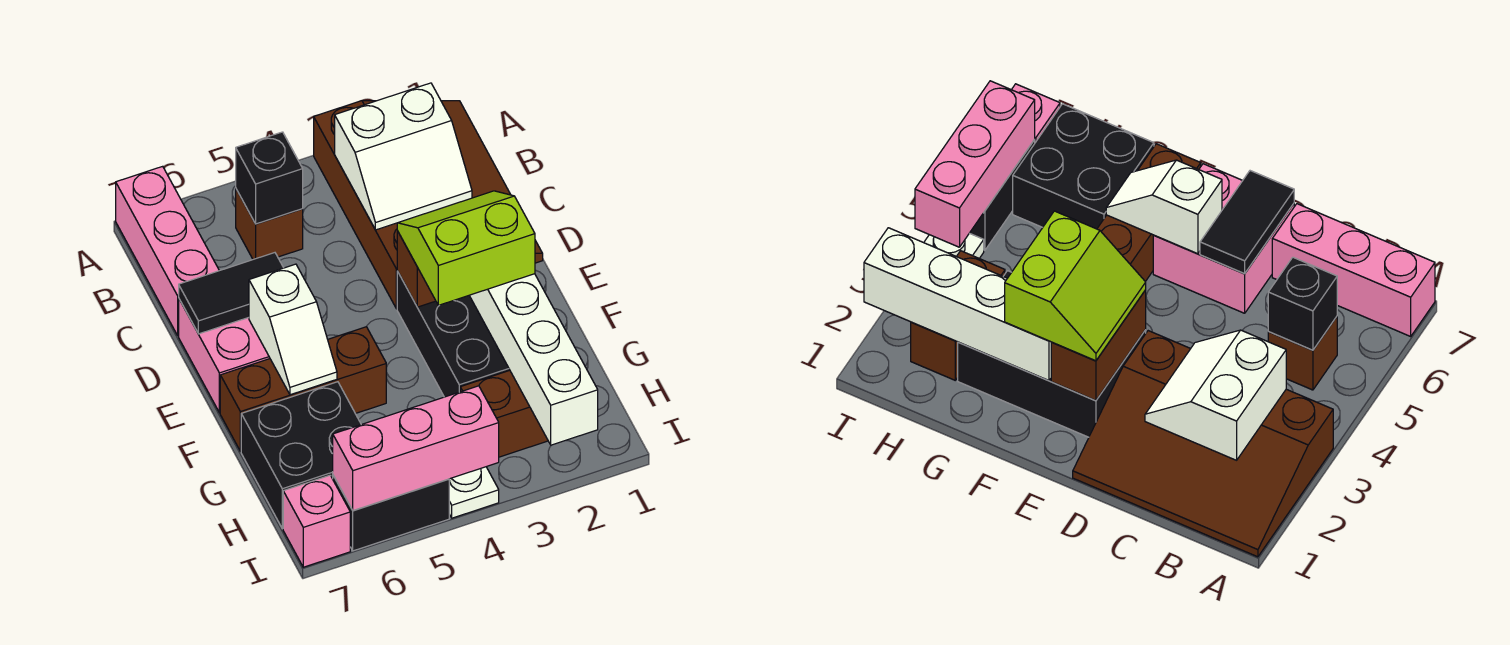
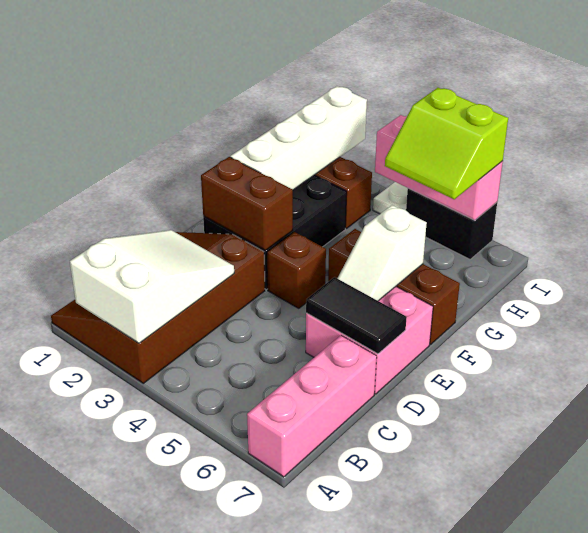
white 2x2 slope [335,83,472,230] -> white 2x3 slope [70,230,234,343]
brown 1x1 brick [236,189,303,259] -> brown 1x1 brick moved to [267,232,326,308]
black 1x1 brick [236,132,303,224] -> none
lime 2x2 slope [397,191,535,305] -> lime 2x2 slope moved to [385,88,508,199]
white 1x2 slope [249,264,337,395] -> white 1x2 slope turned to [337,205,427,301]
black 2x2 brick [241,382,361,529] -> none
pink 1x1 brick [283,475,350,567] -> none

